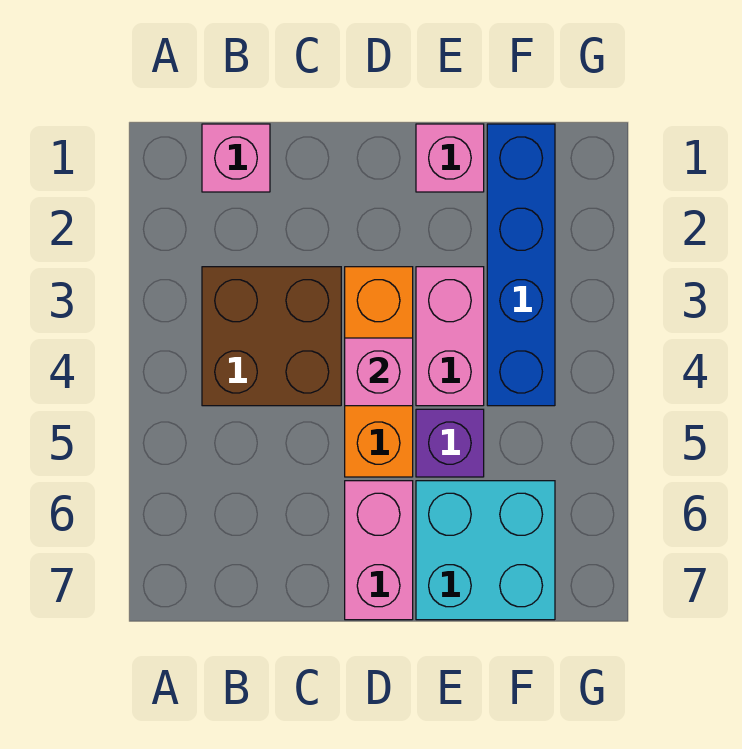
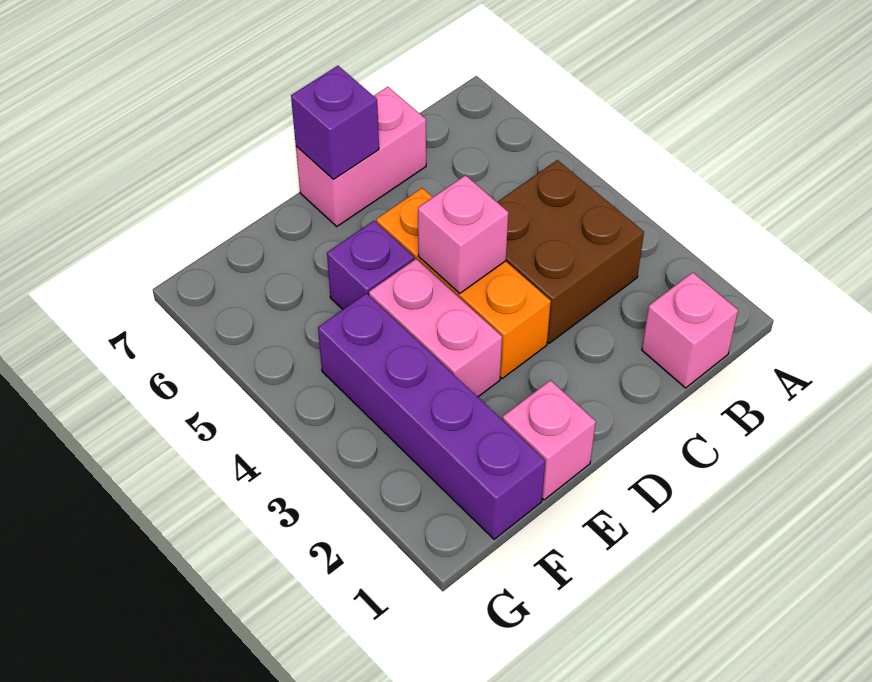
pink 1x2 brick [345,481,413,620] -> pink 1x2 brick turned to [296,87,426,226]
none -> purple 1x1 brick [291,66,379,179]
cyan 2x2 brick [416,481,555,620] -> none
blue 1x4 brick [487,124,555,406] -> purple 1x4 brick [318,293,545,539]

